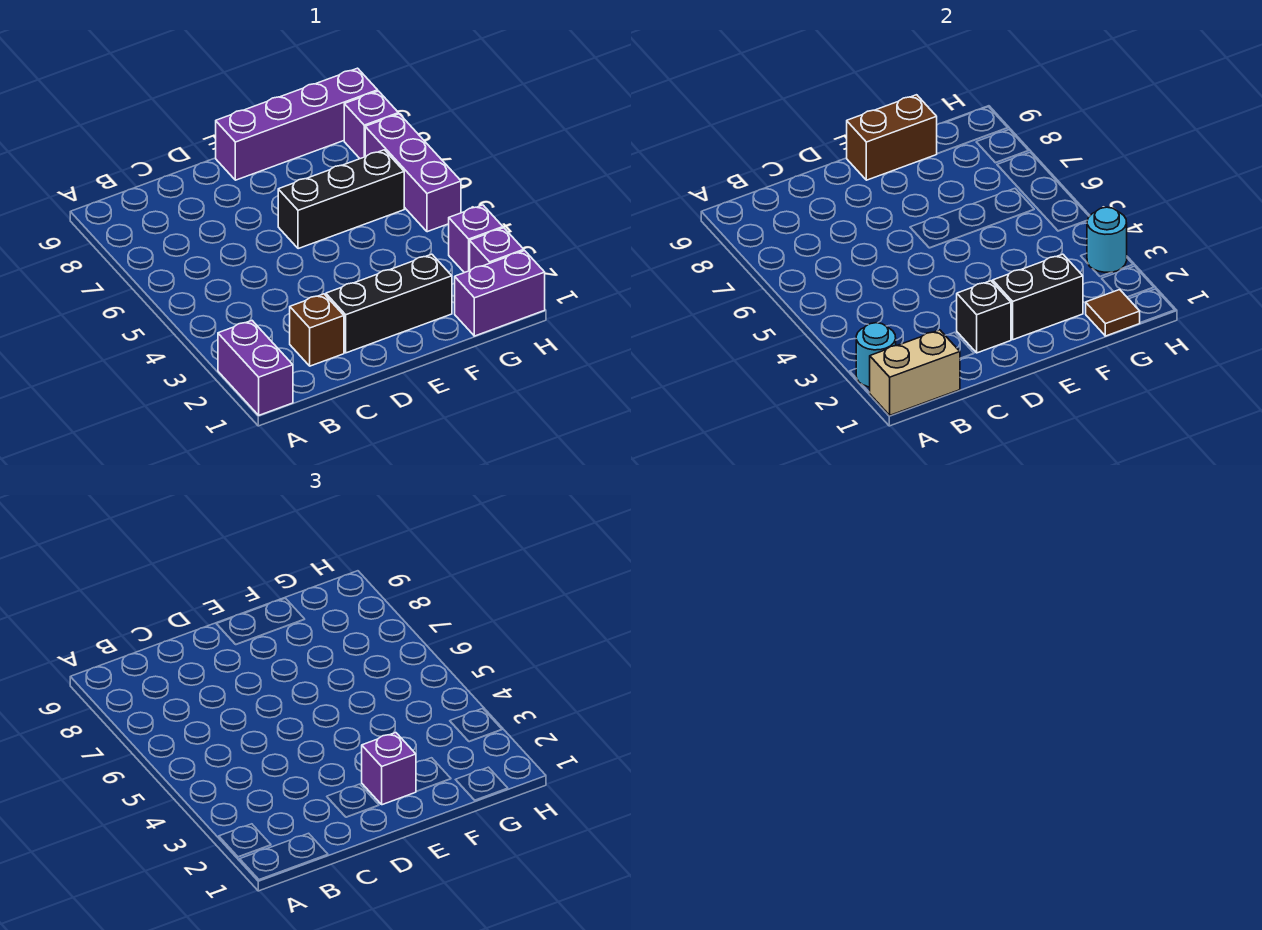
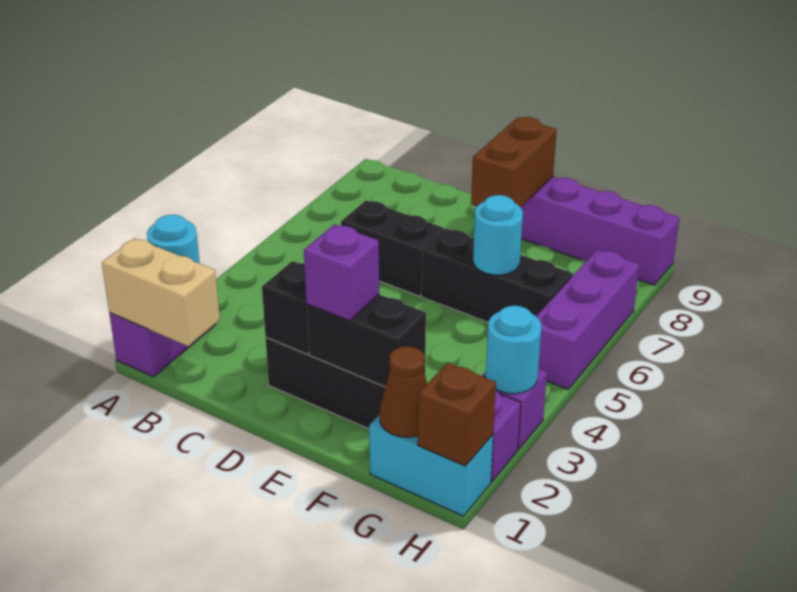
brown 1x1 brick [290,294,344,366] -> brown 1x1 brick moved to [418,363,496,466]
none -> black 1x2 brick [341,200,444,296]
brown 1x2 brick [847,95,937,180] -> brown 1x2 brick turned to [471,117,557,207]
none -> cyan 1x1 round brick [473,195,523,275]
purple 1x2 brick [455,251,545,336] -> cyan 1x2 brick [369,415,493,516]
brown 1x1 tile [1086,290,1140,336] -> brown 1x1 cone [380,346,427,437]
purple 1x1 brick [344,91,398,159] -> none

